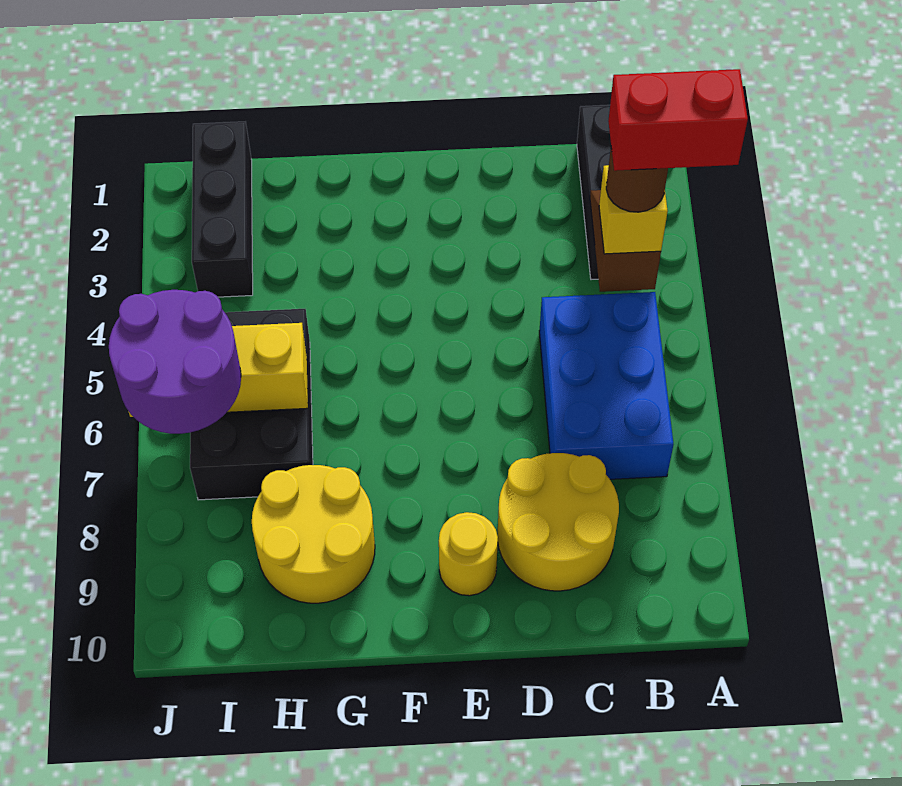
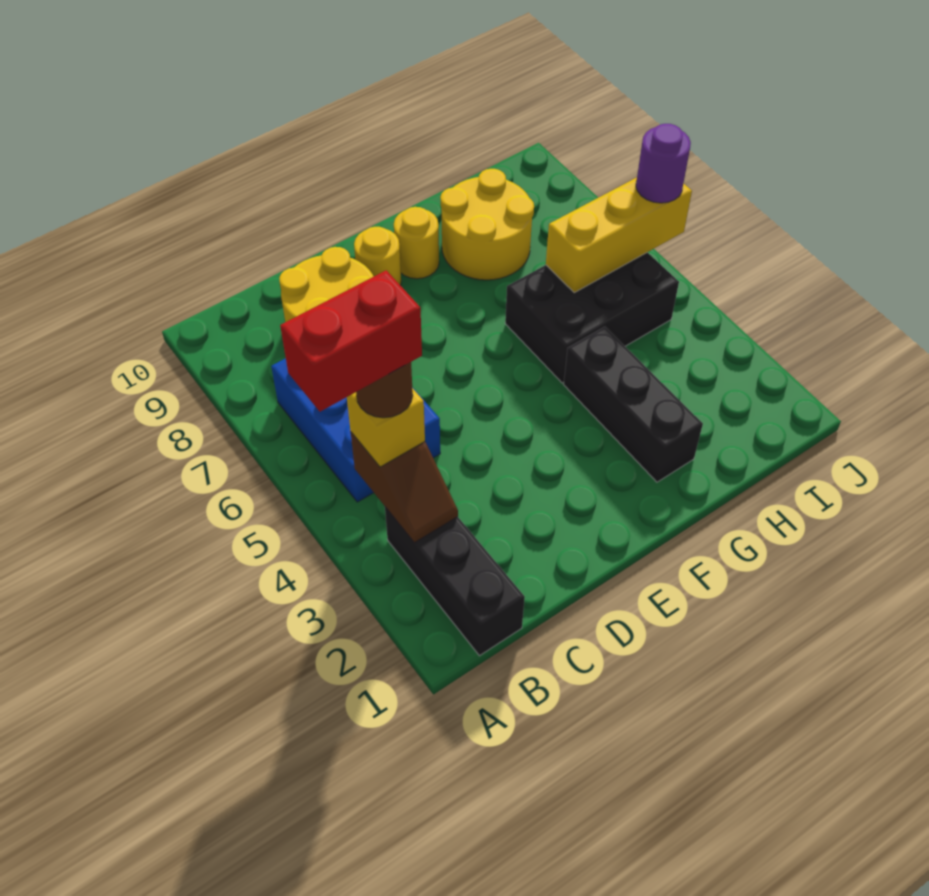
none -> yellow 1x1 round brick [394,207,439,279]
black 2x3 brick [190,309,313,500] -> black 2x3 brick turned to [505,252,679,383]
black 1x3 brick [192,122,253,297] -> black 1x3 brick moved to [564,327,703,482]
purple 2x2 round brick [109,290,241,434] -> purple 1x1 round brick [636,124,691,203]

